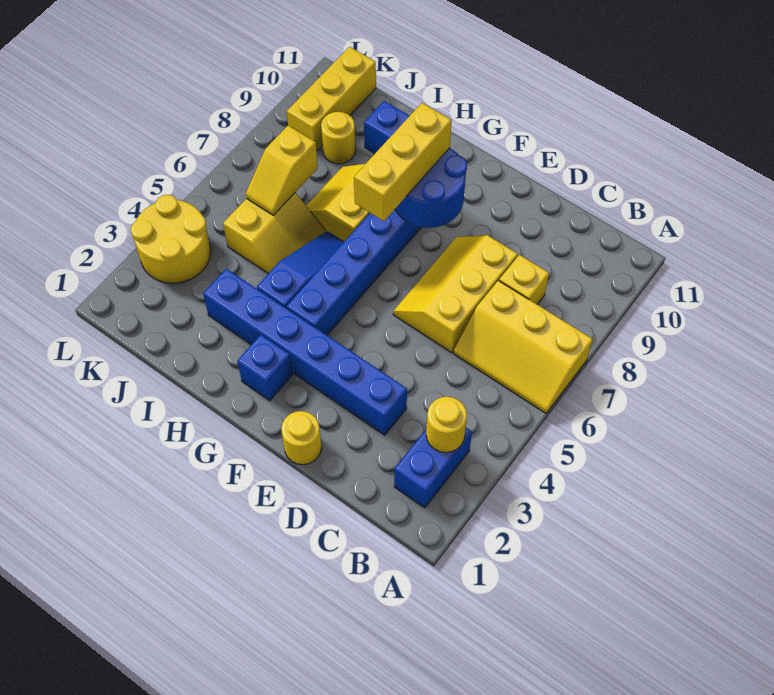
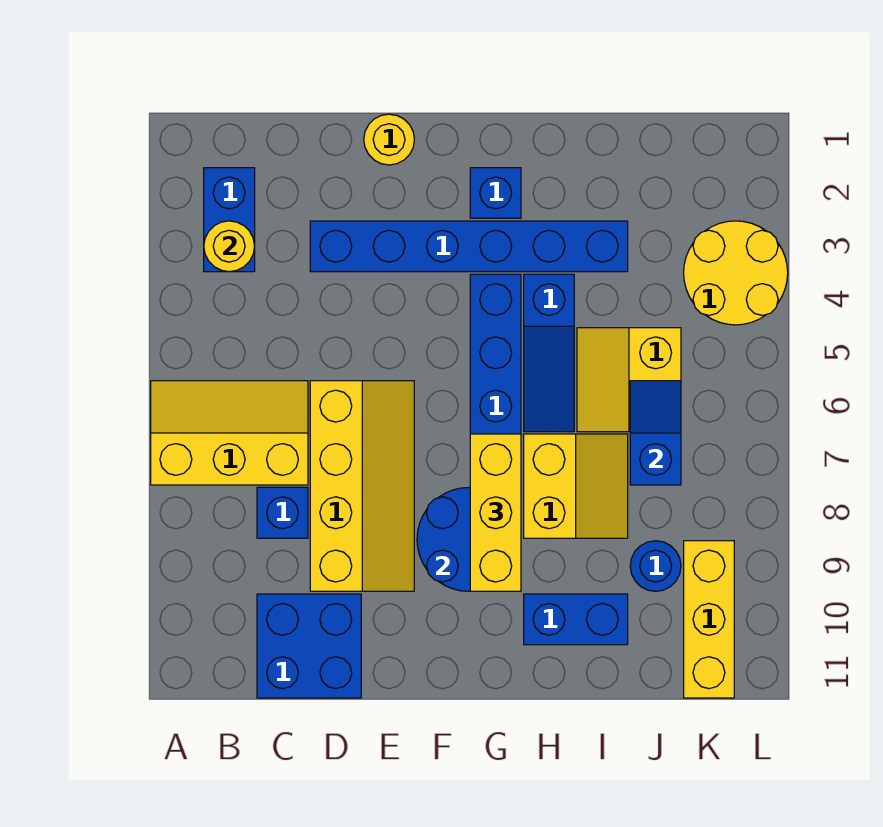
yellow 1x1 brick [499,255,549,304] -> blue 1x1 brick [257,487,308,538]
none -> blue 2x2 brick [257,594,361,698]
yellow 2x3 slope [393,235,518,353] -> yellow 2x4 slope [310,381,414,591]
yellow 1x2 slope [246,126,318,215] -> blue 1x2 slope [630,381,681,485]
yellow 1x1 round brick [321,112,356,164] -> blue 1x1 round brick [630,541,681,591]

